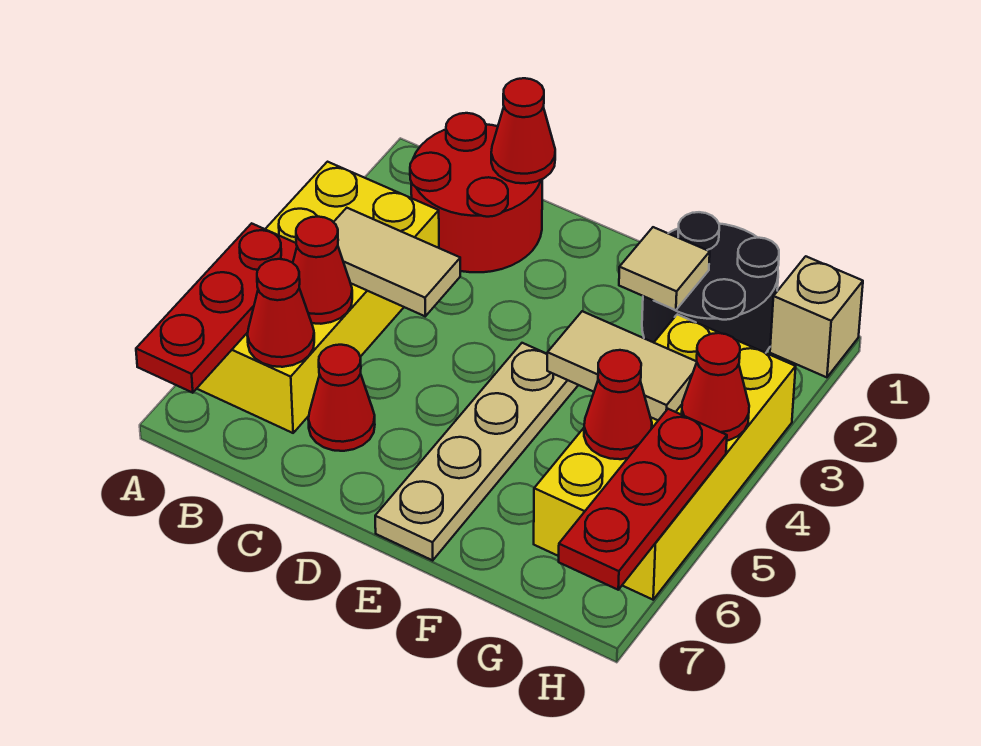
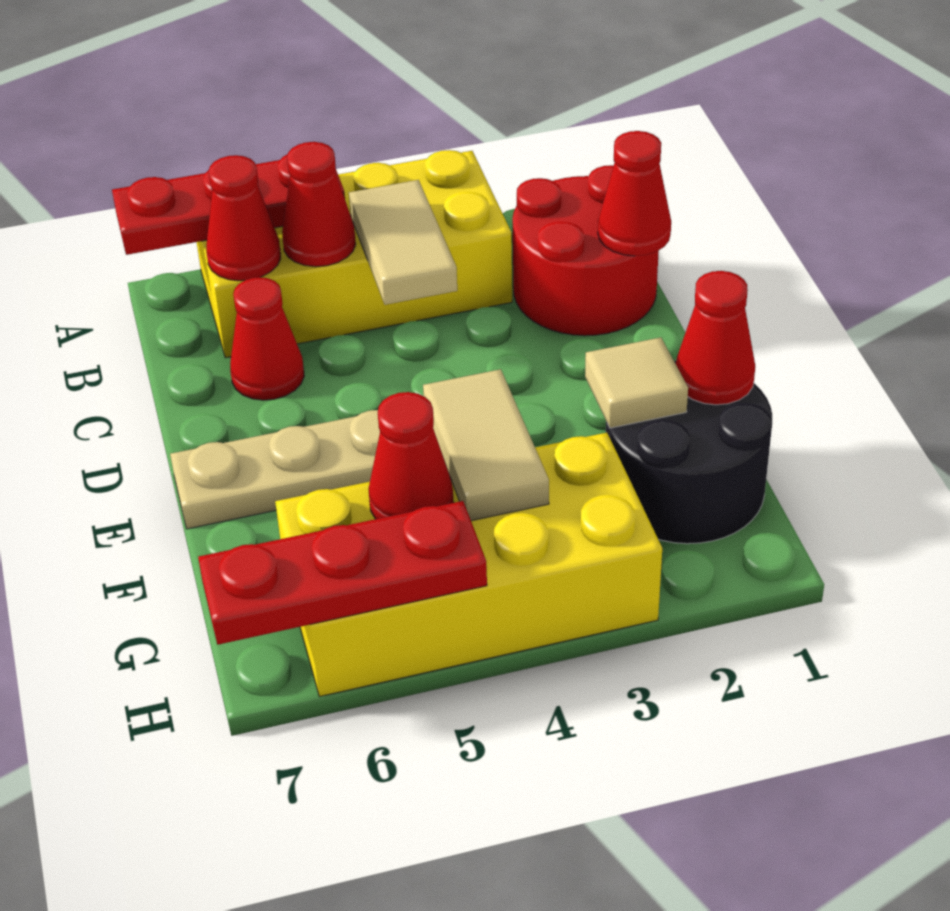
tan 1x1 brick [770,256,863,377] -> none
red 1x1 cone [682,333,749,441] -> red 1x1 cone moved to [676,271,755,405]

